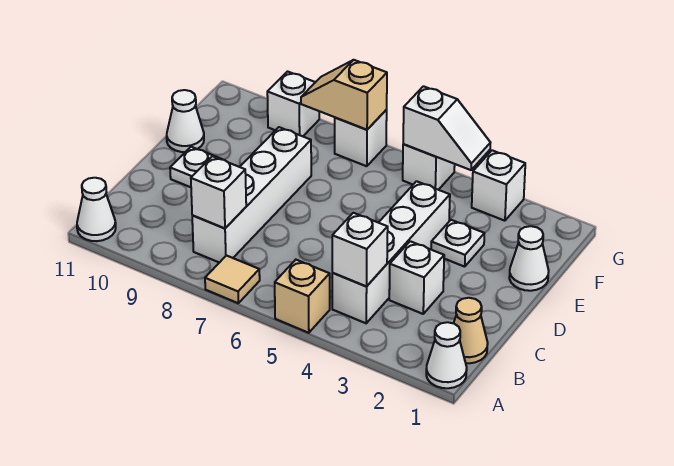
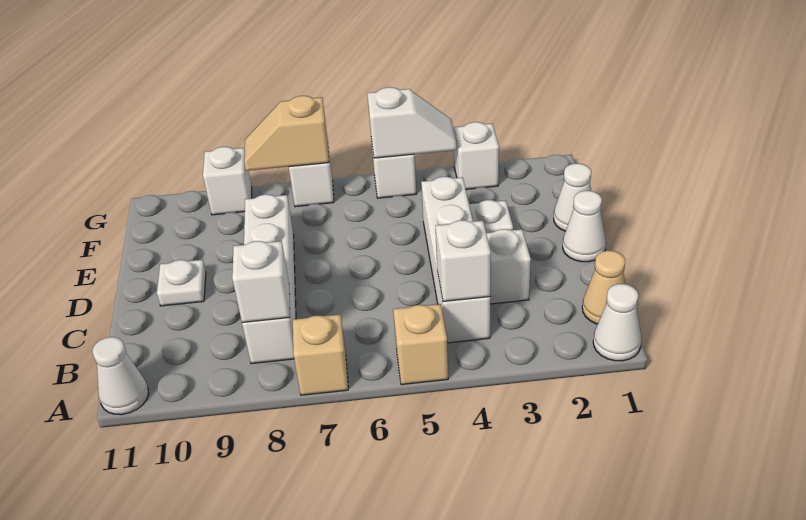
tan 1x1 tile [205,256,260,303] -> tan 1x1 brick [293,314,348,395]
white 1x1 cone [167,90,204,152] -> white 1x1 cone moved to [563,191,606,262]

